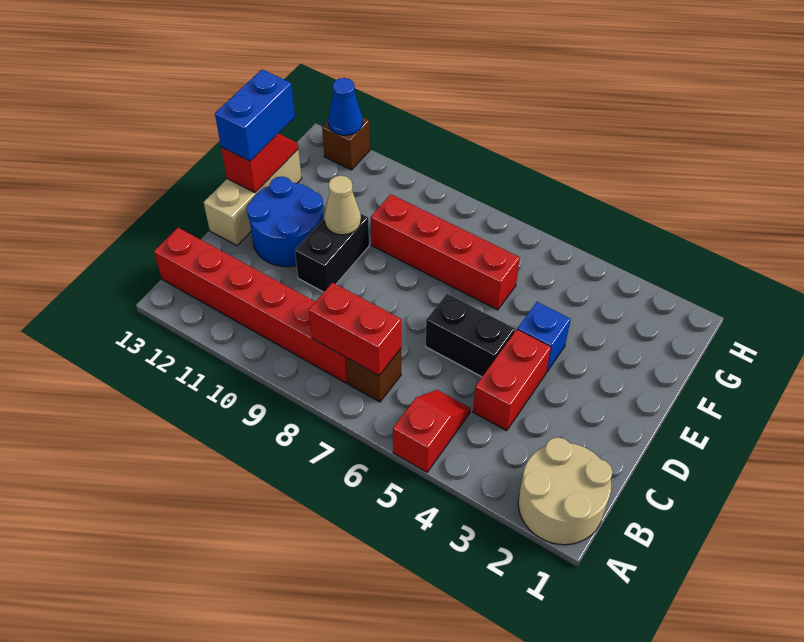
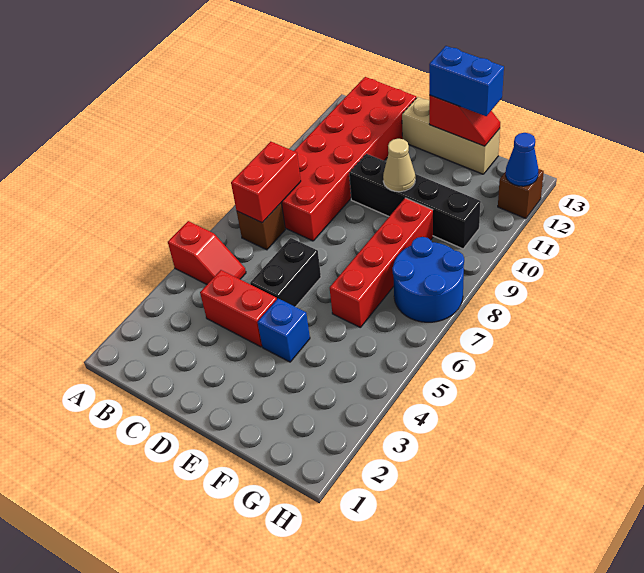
tan 2x2 round brick [518,437,613,545] -> none
red 1x6 brick [154,228,348,383] -> red 2x6 brick [281,77,416,241]
black 1x2 brick [295,214,369,292] -> black 1x4 brick [349,154,481,249]
blue 2x2 round brick [247,176,323,267] -> blue 2x2 round brick moved to [392,237,464,322]

